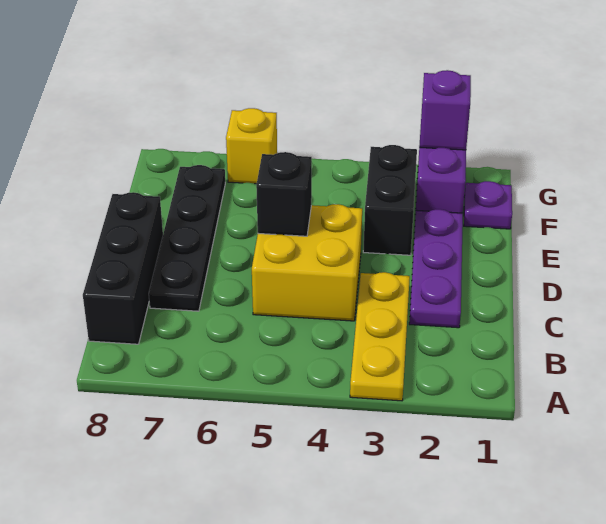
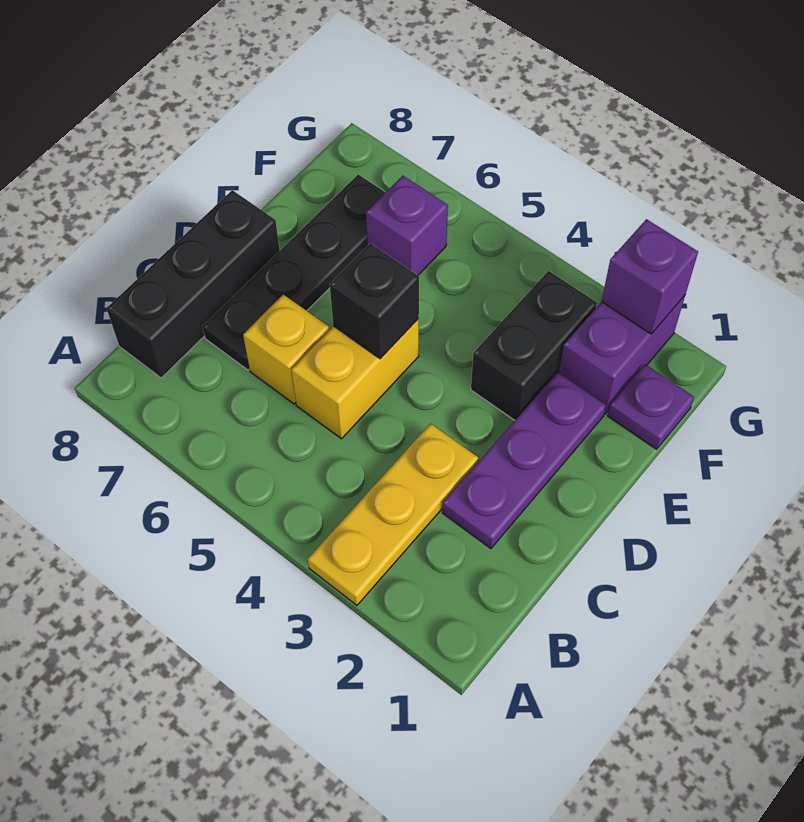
yellow 2x2 brick [252,204,362,321] -> yellow 1x2 brick [291,319,419,439]
none -> purple 1x1 brick [366,176,448,275]
yellow 1x1 brick [226,108,277,184] -> yellow 1x1 brick moved to [243,294,329,404]

